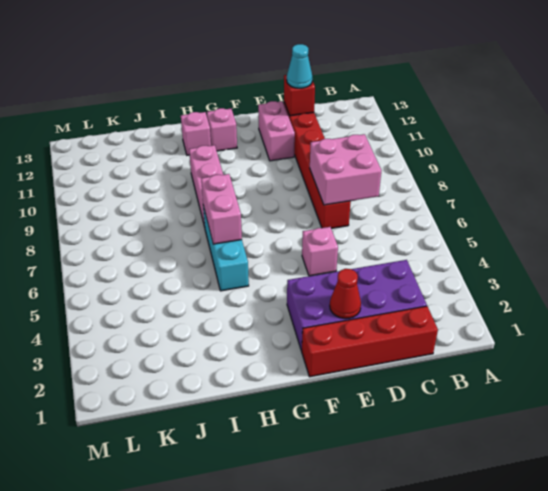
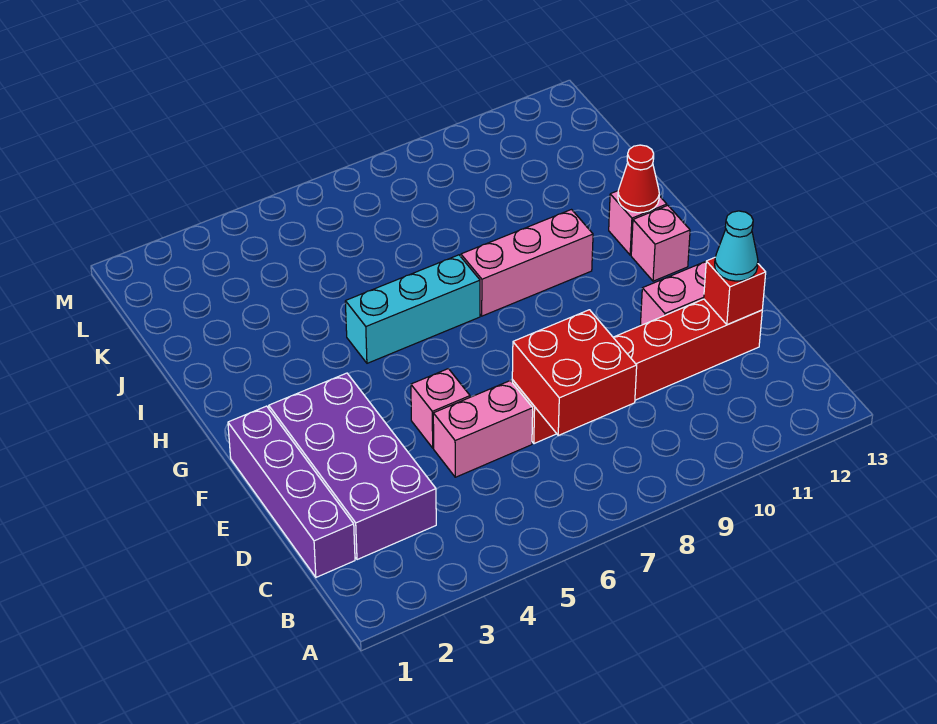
red 1x4 brick [302,306,438,377] -> purple 1x4 brick [228,406,355,577]
pink 2x2 brick [310,134,382,205] -> red 2x2 brick [512,310,637,435]
red 1x1 cone [330,269,361,319] -> red 1x1 cone moved to [618,145,659,213]
pink 1x2 brick [201,174,242,244] -> pink 1x2 brick moved to [433,380,533,477]

